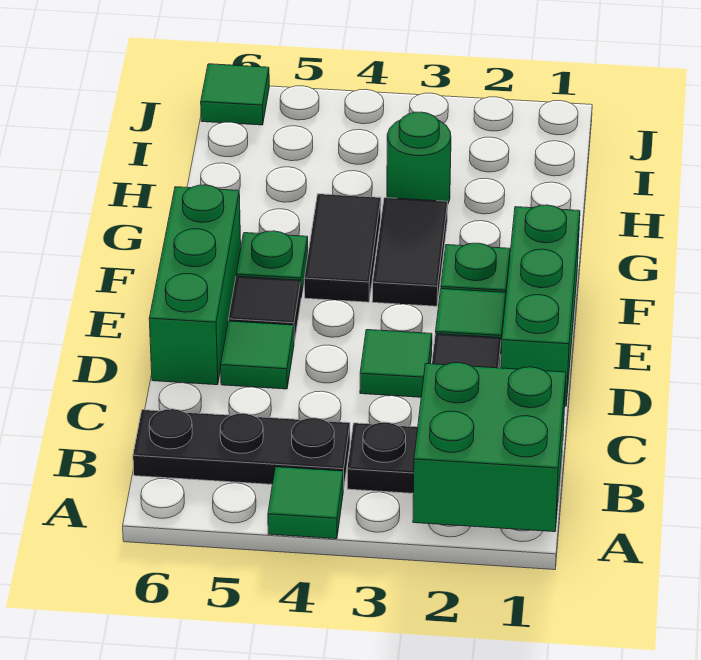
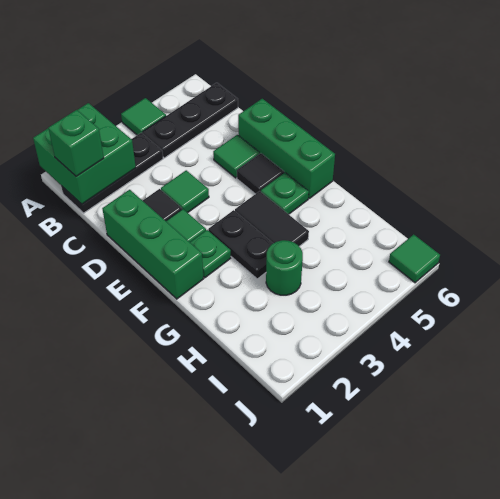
none -> green 1x1 brick [48,110,104,176]
black 1x2 tile [372,198,448,306] -> black 1x2 plate [208,210,273,279]

